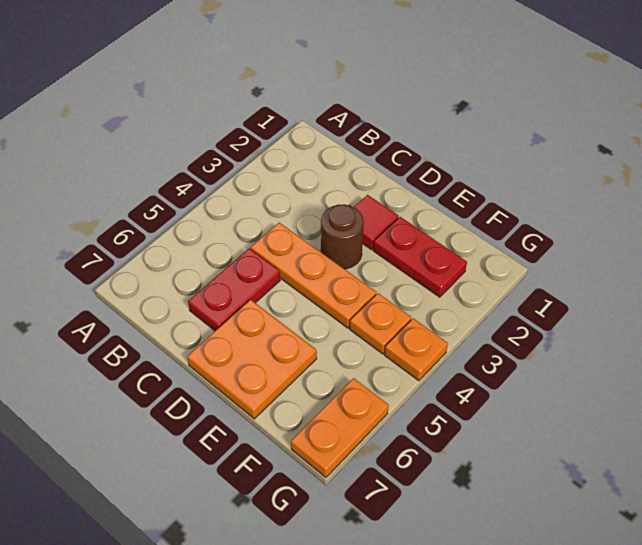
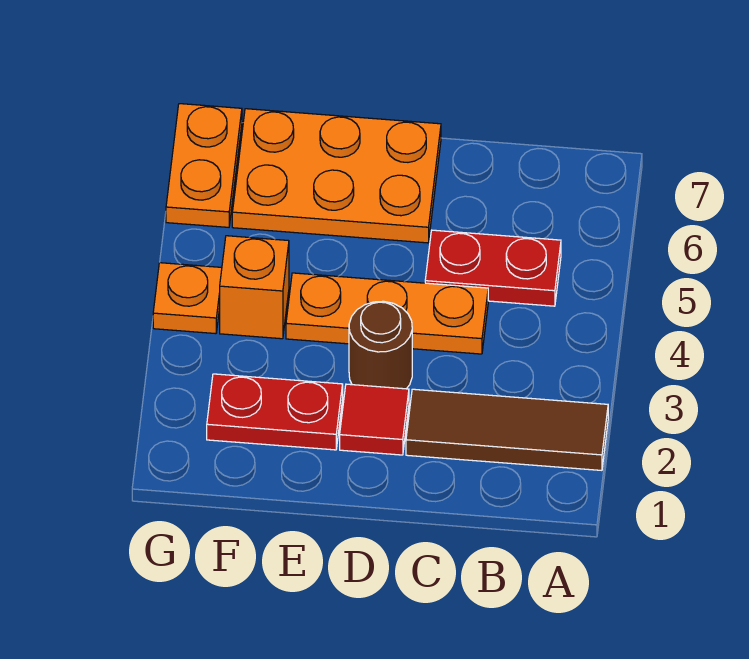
none -> brown 1x3 tile [406,389,608,470]
red 1x2 plate [188,248,280,331] -> red 1x2 plate turned to [425,230,561,306]
orange 2x2 plate [187,300,317,419] -> orange 2x3 plate [232,109,441,243]
orange 1x1 plate [350,293,412,354] -> orange 1x1 brick [220,236,289,339]

